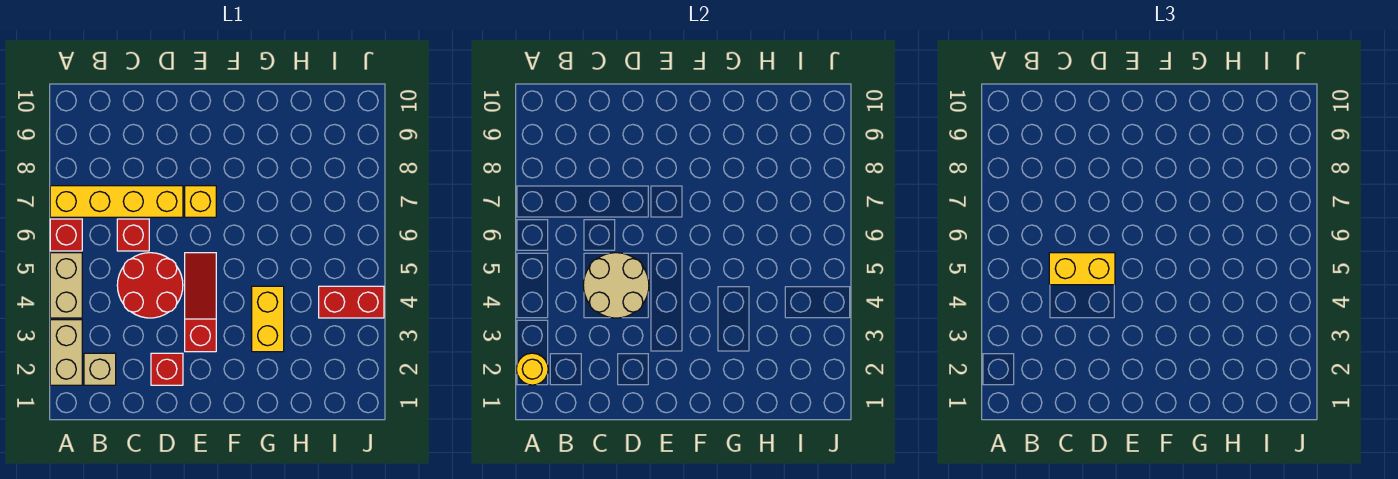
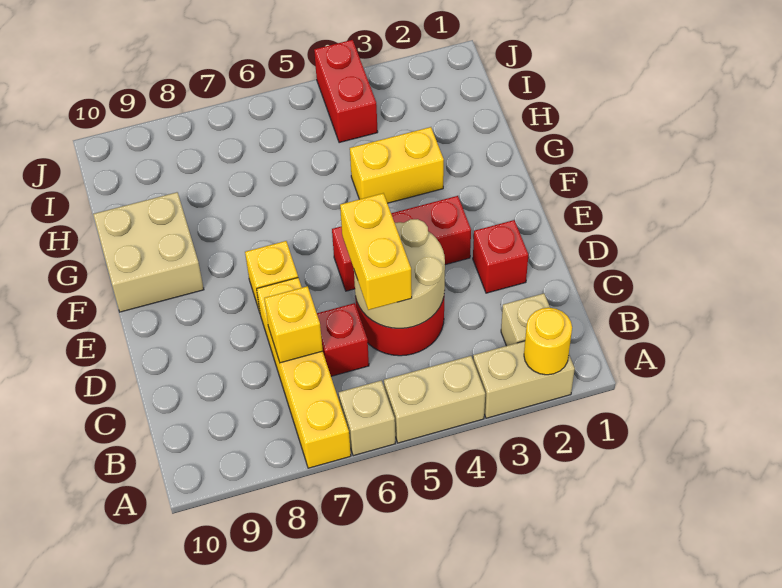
red 1x1 brick [50,219,82,251] -> tan 1x1 brick [339,381,396,456]
none -> yellow 1x1 brick [264,286,323,363]
red 1x3 slope [185,253,216,352] -> red 1x3 brick [332,196,471,291]
none -> tan 2x2 brick [93,192,204,312]

